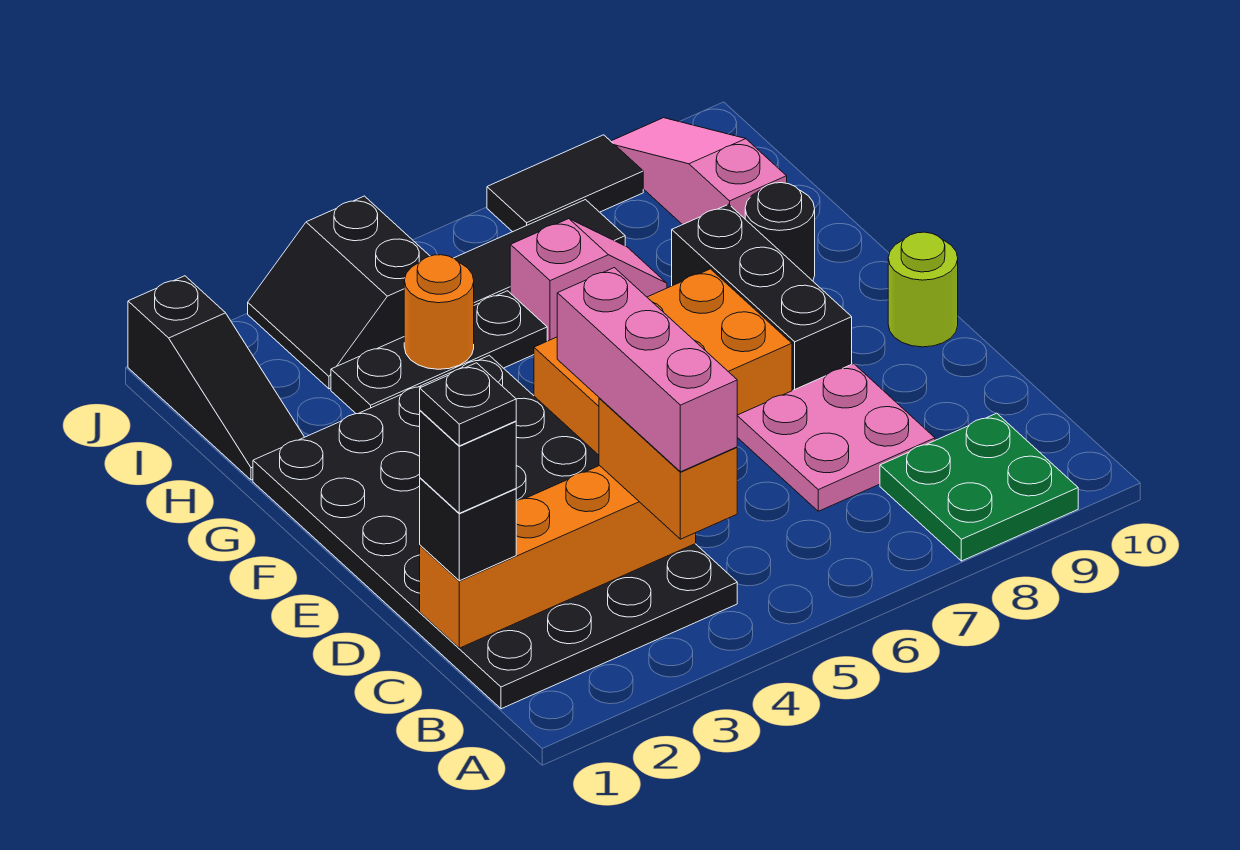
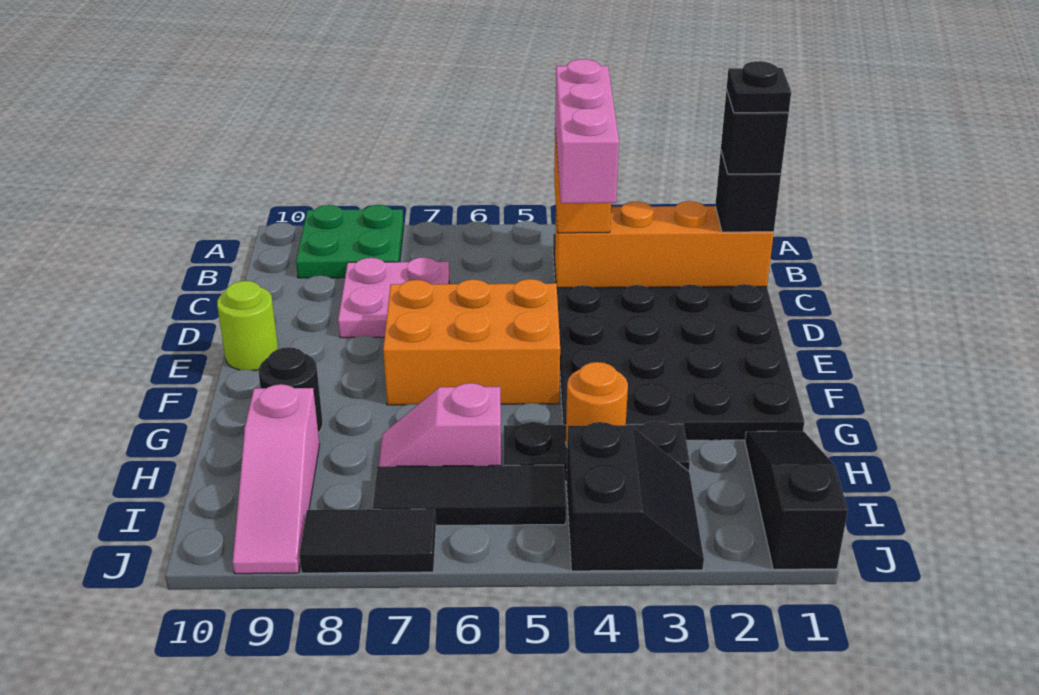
black 1x3 brick [672,204,852,391] -> none

